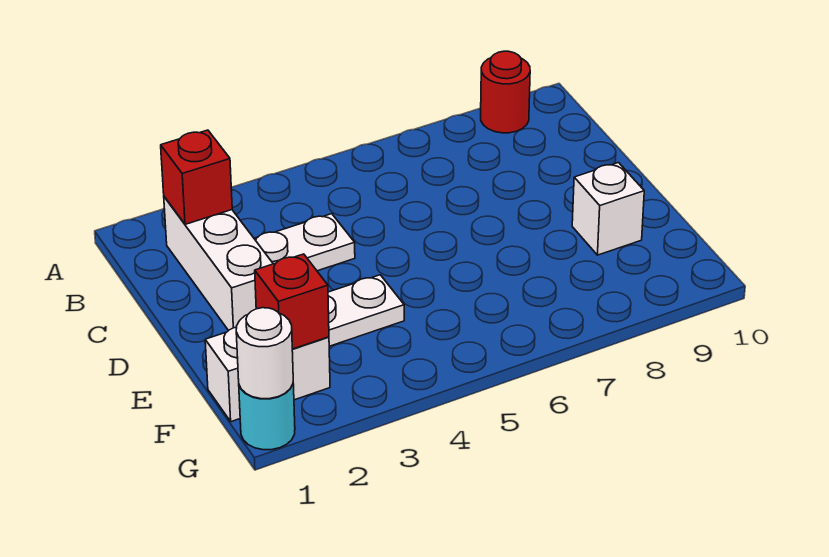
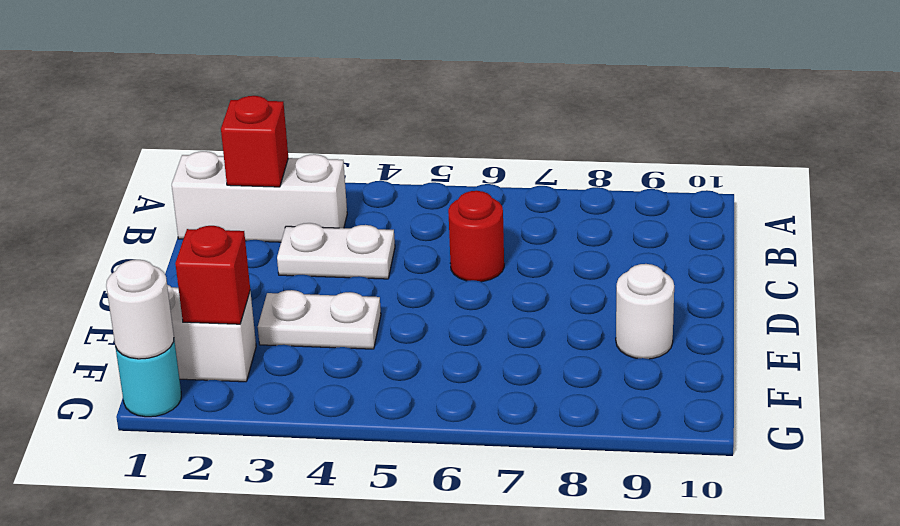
red 1x1 round brick [481,51,530,133] -> red 1x1 round brick moved to [448,191,504,282]
white 1x3 brick [164,197,273,331] -> white 1x3 brick turned to [172,151,347,242]
white 1x1 brick [572,163,644,255] -> white 1x1 round brick [616,264,674,359]

